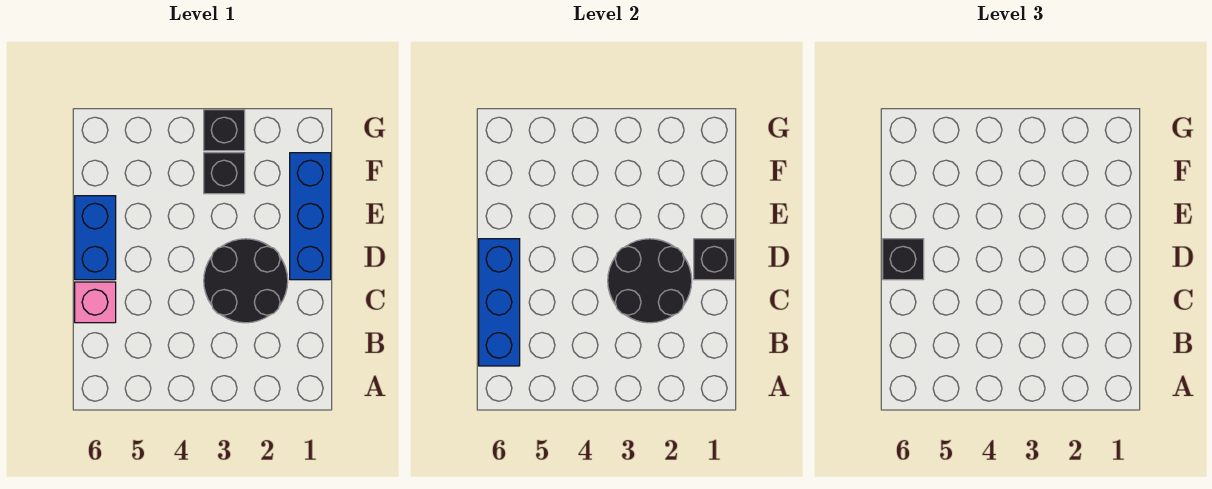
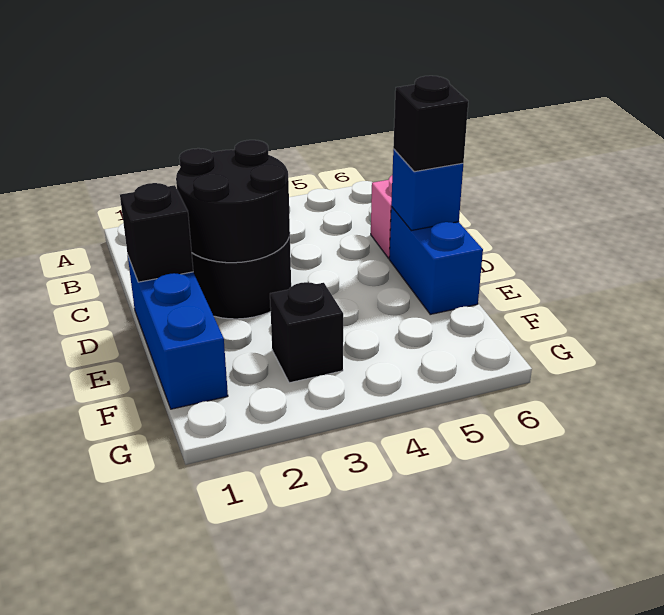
blue 1x3 brick [479,239,520,366] -> blue 1x1 brick [391,149,463,231]
black 1x1 brick [204,110,245,151] -> none

